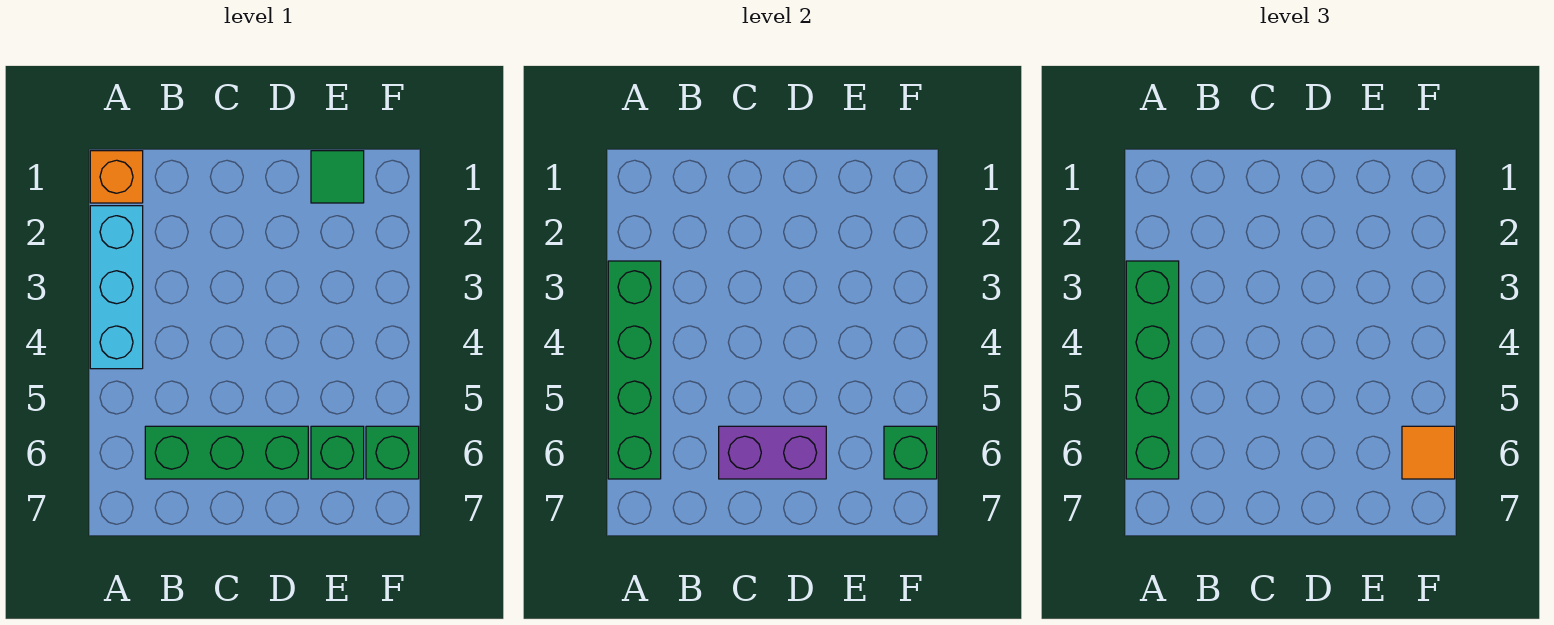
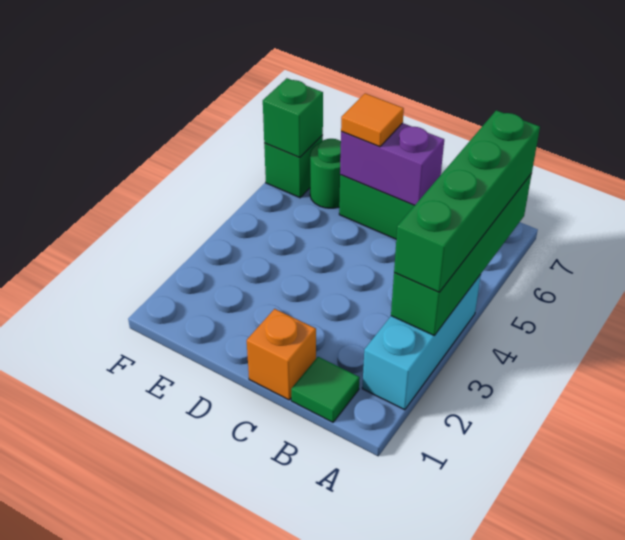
orange 1x1 brick [90,151,143,203] -> orange 1x1 brick moved to [247,309,316,400]
green 1x1 tile [311,151,364,203] -> green 1x1 tile moved to [291,357,360,422]
green 1x1 brick [311,426,364,479] -> green 1x1 round brick [310,139,341,208]
orange 1x1 tile [1402,426,1455,479] -> orange 1x1 tile moved to [341,93,404,147]

